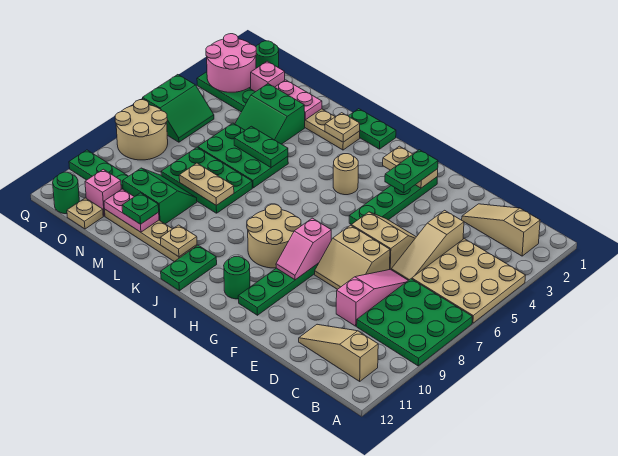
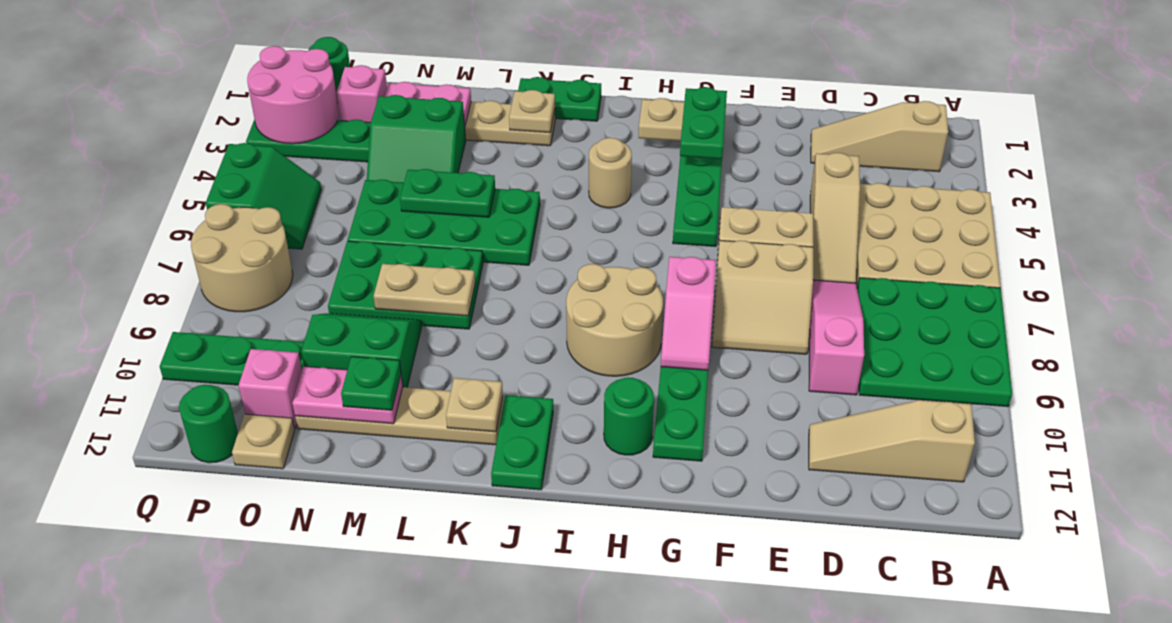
green 2x3 plate [198,123,288,188] -> green 2x4 plate [348,179,540,265]

